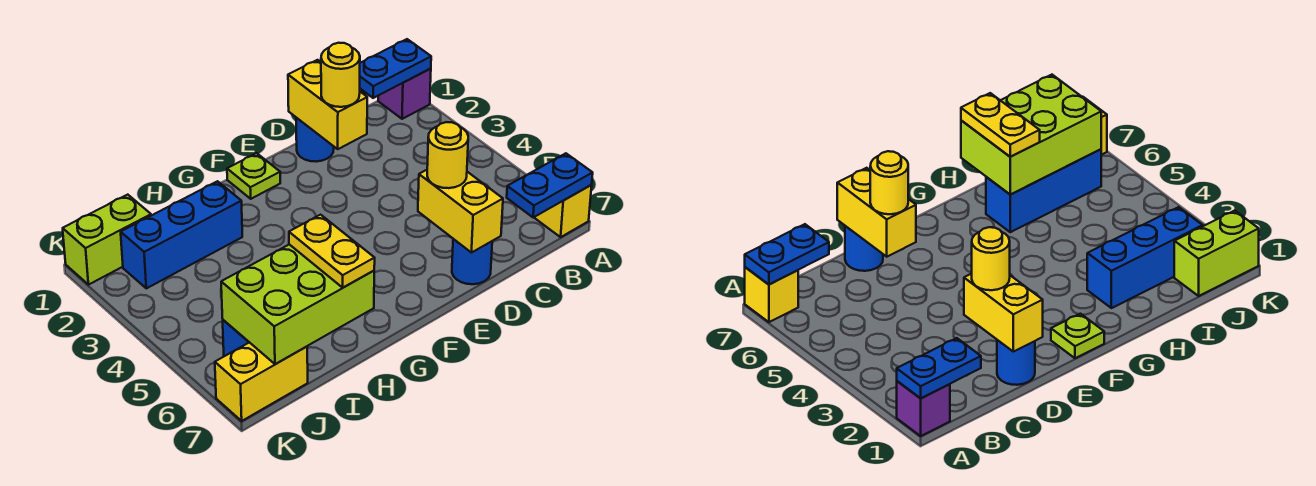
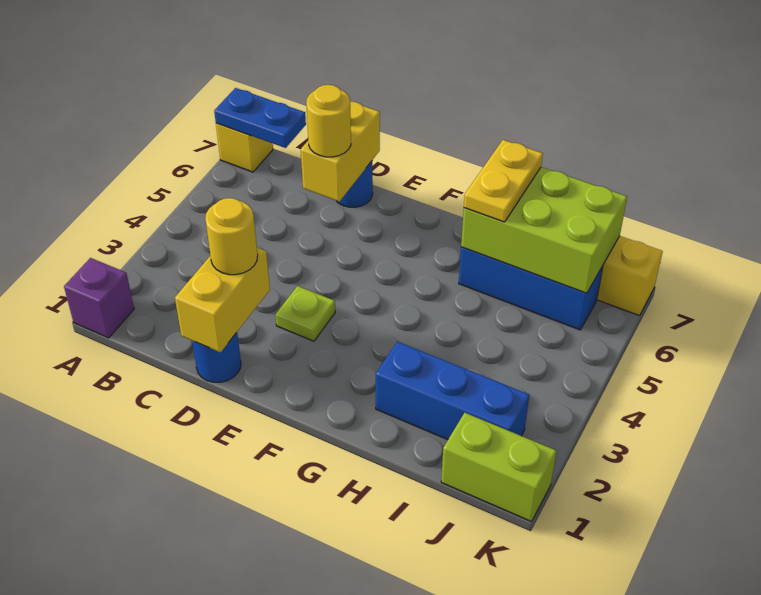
blue 1x2 plate [360,39,431,98] -> none
lime 1x1 plate [227,153,280,199] -> lime 1x1 plate moved to [275,286,335,341]

